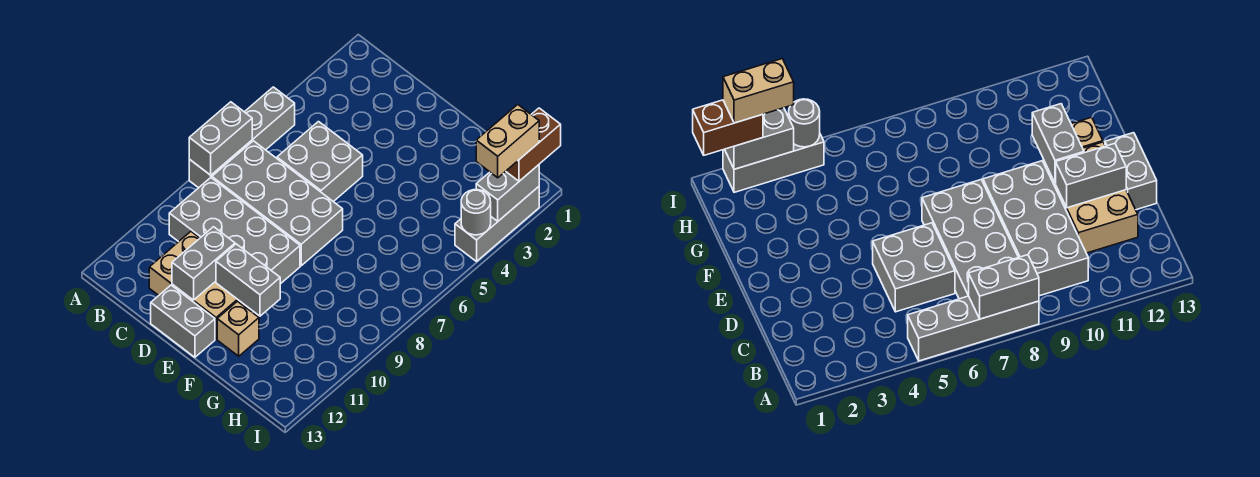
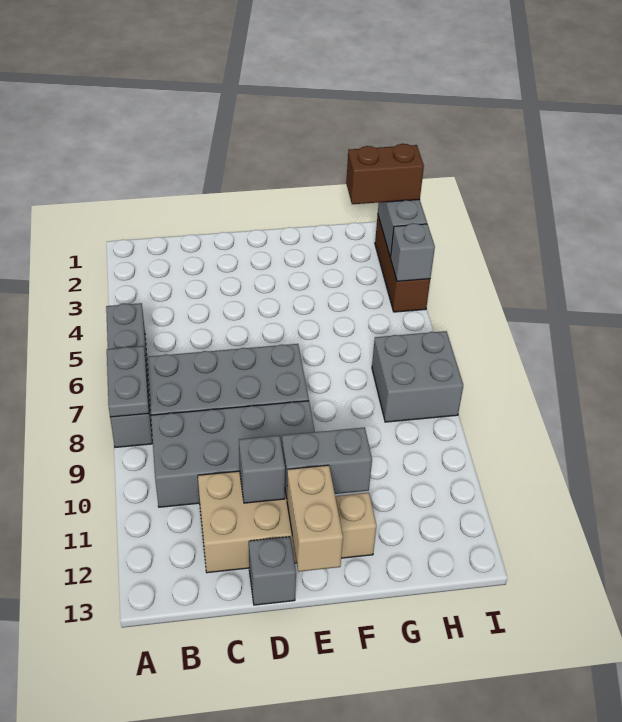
grey 1x2 brick [189,102,252,175] -> grey 1x2 plate [107,346,149,417]
grey 2x2 brick [277,122,363,202] -> grey 2x2 brick moved to [372,331,463,422]
grey 1x2 brick [172,227,235,300] -> grey 1x1 brick [239,435,285,503]
grey 1x2 brick [151,285,215,357] -> grey 1x1 brick [249,537,296,605]
brown 1x2 brick [506,108,561,181] -> brown 1x2 brick turned to [346,144,424,204]
grey 1x3 brick [455,187,539,261] -> brown 1x3 brick [375,216,430,312]
tan 1x2 brick [476,105,539,178] -> tan 1x2 brick moved to [287,465,343,572]
grey 1x1 round brick [461,190,491,235] -> grey 1x1 brick [391,223,435,281]

